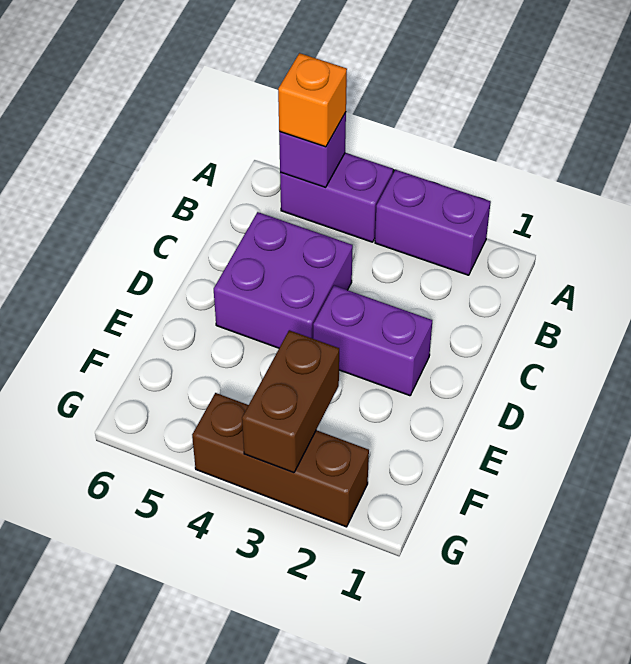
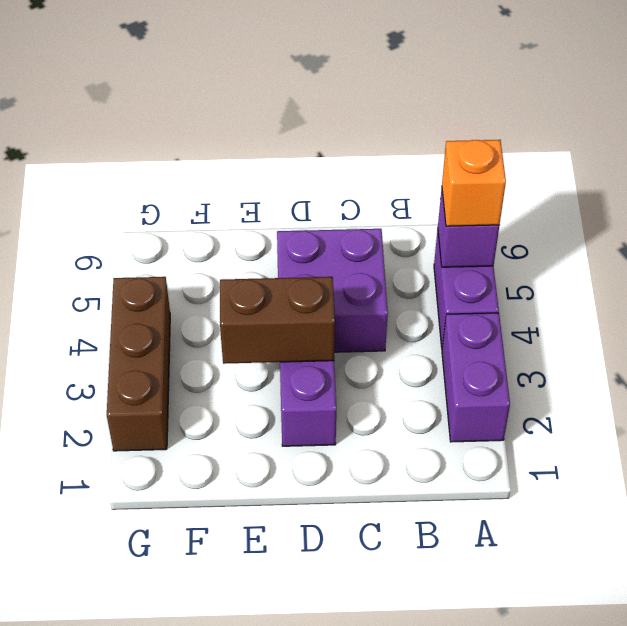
brown 1x2 brick [242,330,339,473] -> brown 1x2 brick moved to [220,277,335,364]

